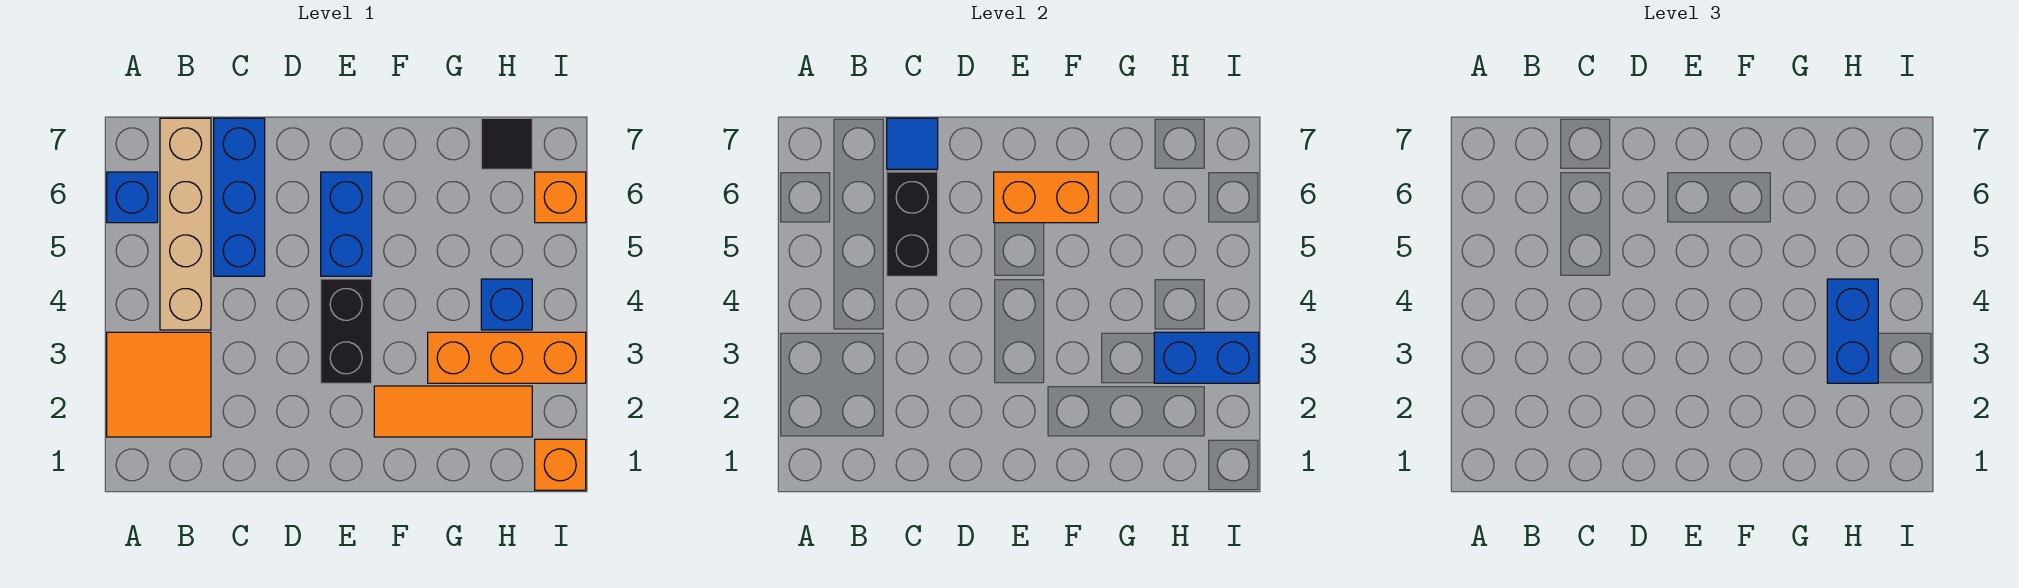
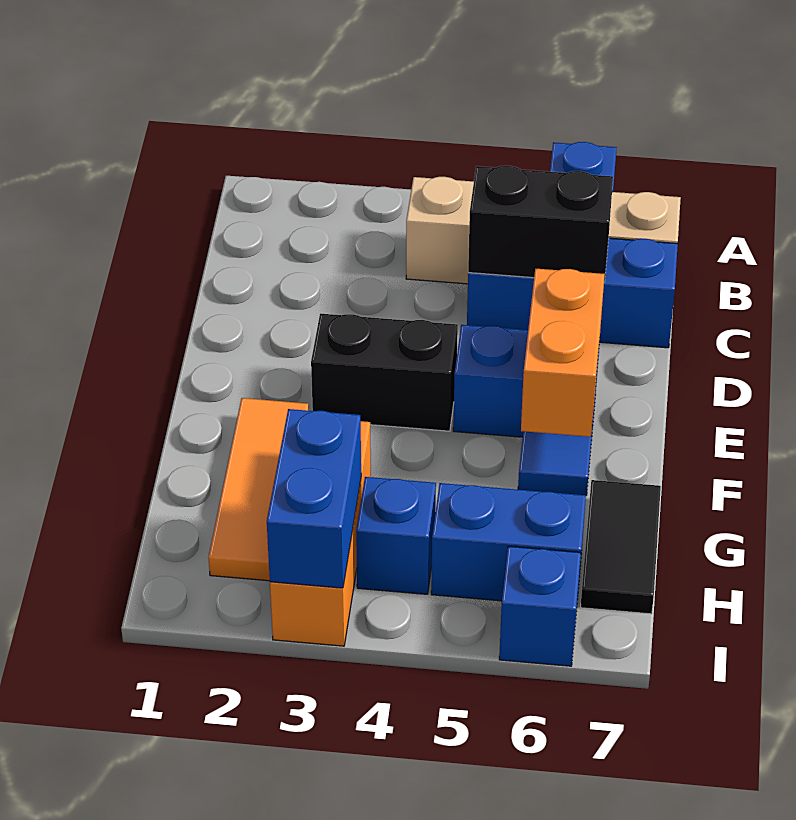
orange 2x2 tile [107,332,211,437] -> none
blue 1x1 tile [887,118,938,169] -> blue 1x1 tile moved to [518,431,592,495]
blue 1x2 brick [1827,279,1878,383] -> blue 1x2 brick moved to [431,483,586,601]
black 1x1 tile [481,118,532,169] -> black 1x2 tile [581,480,661,614]
orange 1x1 brick [535,439,586,490] -> none
orange 1x1 brick [535,172,586,223] -> blue 1x1 brick [499,546,581,666]

